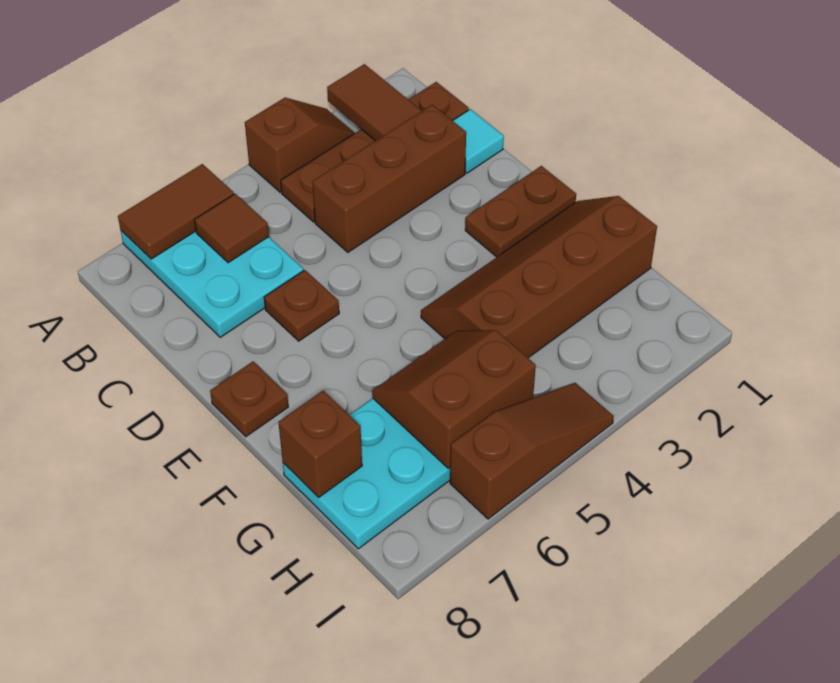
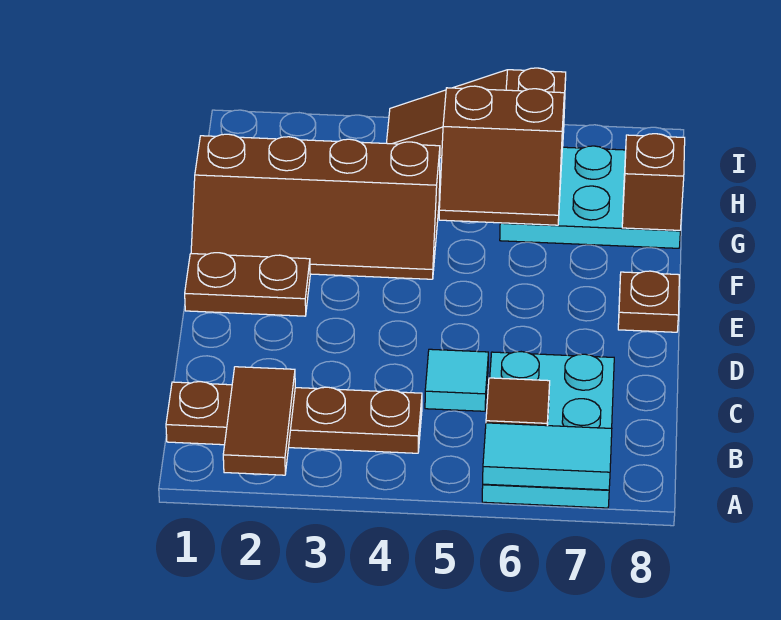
brown 1x2 slope [245,98,355,192] -> none
brown 1x2 tile [118,164,234,259] -> cyan 1x2 tile [483,423,612,490]
cyan 1x1 tile [453,109,504,173] -> cyan 1x1 tile moved to [425,349,488,411]
brown 1x3 brick [312,105,466,252] -> none
brown 1x1 plate [264,270,339,341] -> none

